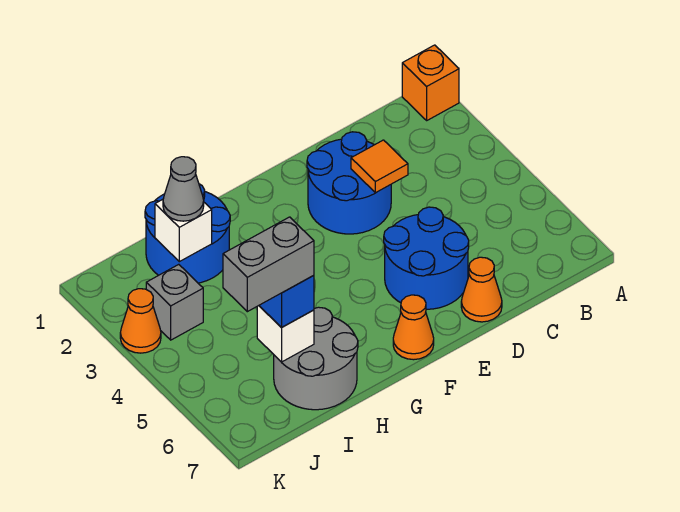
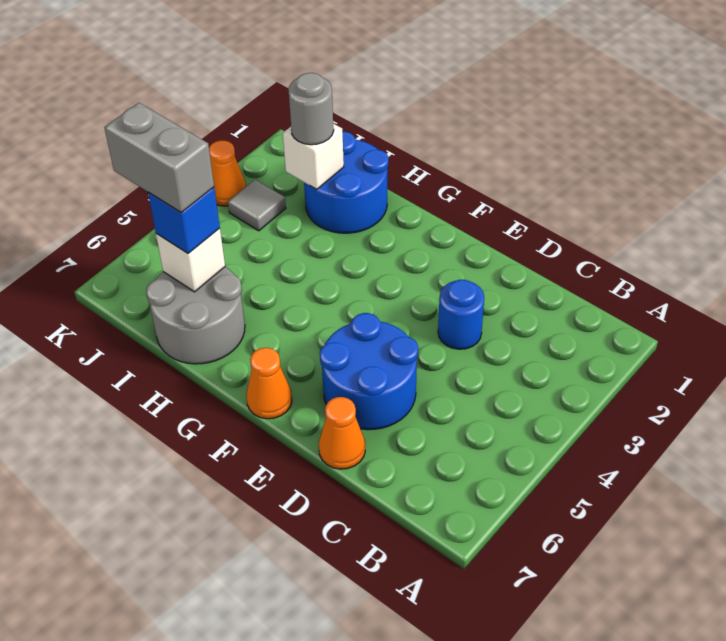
orange 1x1 brick [402,45,459,120] -> none
blue 2x2 round brick [307,132,391,234] -> blue 1x1 round brick [438,280,484,349]
orange 1x1 tile [351,140,408,193] -> none
grey 1x1 cone [163,157,204,221] -> grey 1x1 round brick [288,73,334,145]
grey 1x1 brick [146,264,203,340] -> grey 1x1 tile [228,180,286,231]

